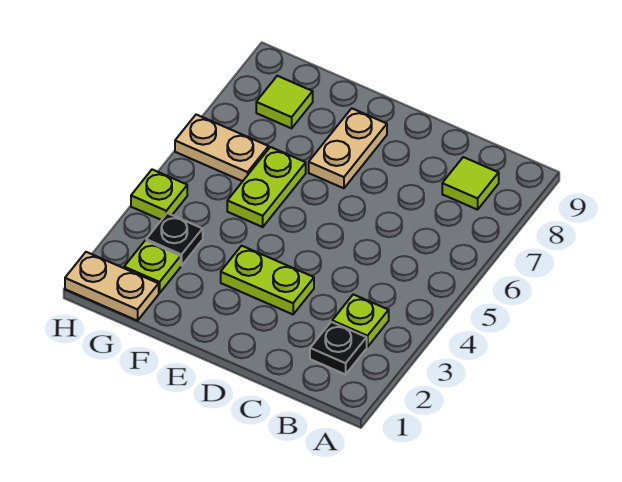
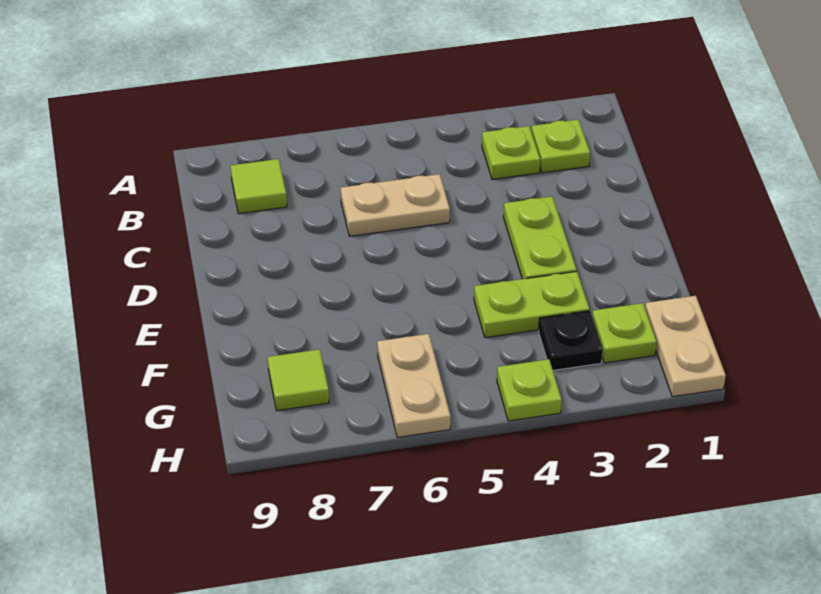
black 1x1 plate [310,322,367,374] -> lime 1x1 plate [531,120,590,173]
tan 1x2 plate [309,108,387,188] -> tan 1x2 plate moved to [341,174,450,236]
lime 1x2 plate [227,147,306,227] -> lime 1x2 plate moved to [474,272,590,338]

